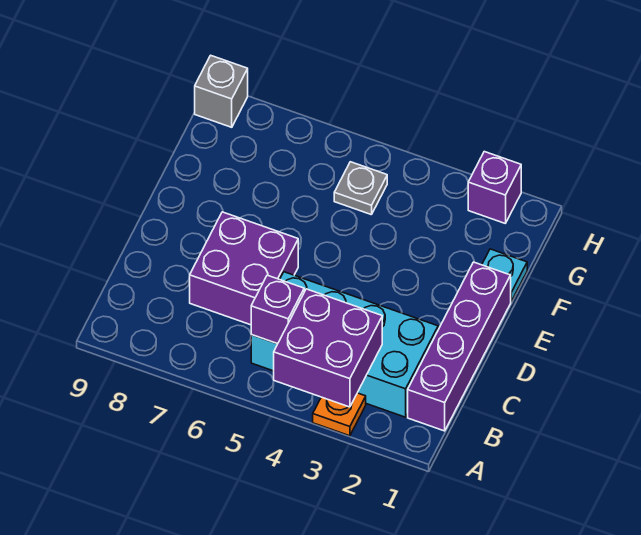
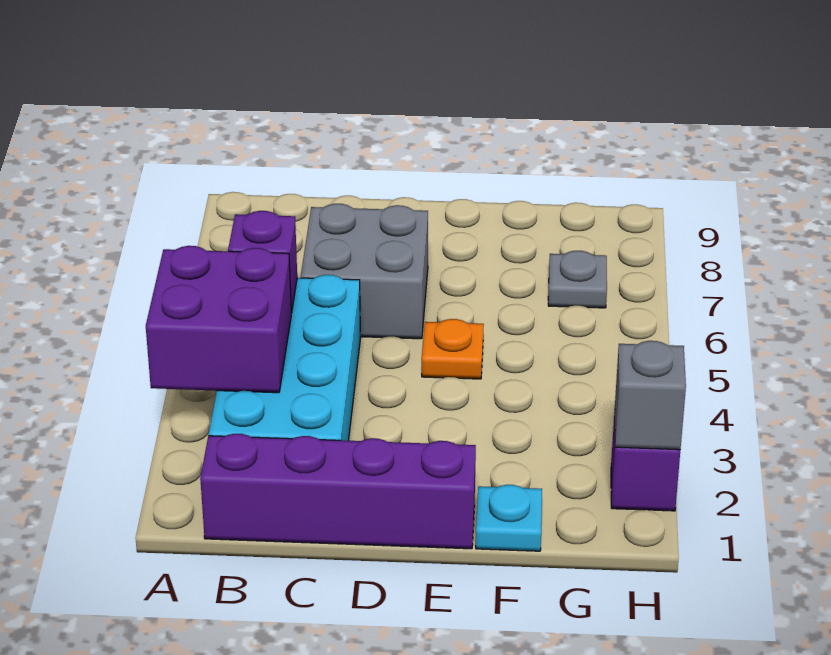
orange 1x1 plate [313,393,366,436] -> orange 1x1 plate moved to [422,319,484,379]
purple 2x2 brick [190,212,298,325] -> grey 2x2 brick [301,204,428,339]
grey 1x1 plate [334,162,387,215] -> grey 1x1 plate moved to [548,251,607,308]
grey 1x1 brick [195,55,248,127] -> grey 1x1 brick moved to [615,341,686,450]

